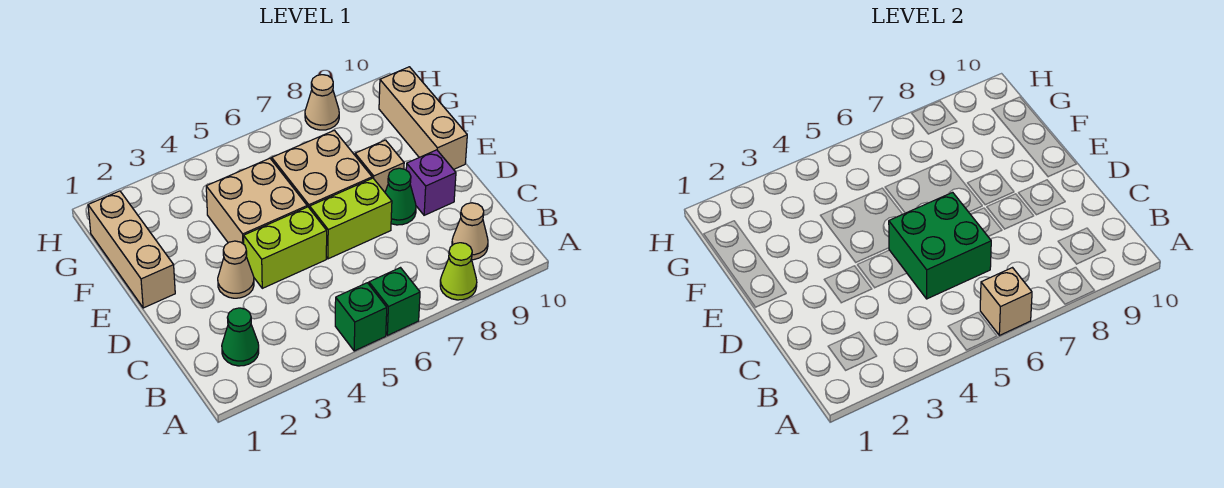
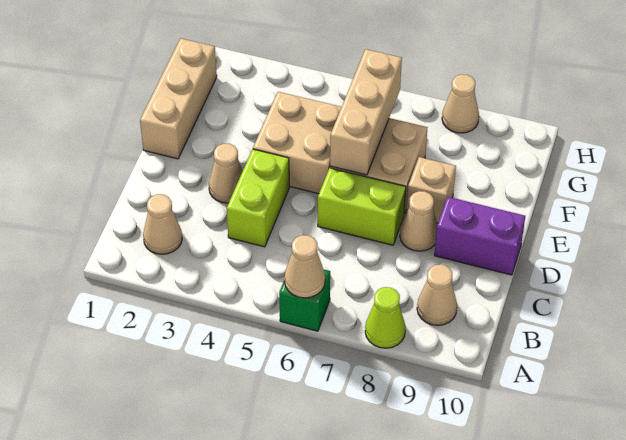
green 1x1 brick [335,283,387,351] -> none
tan 1x1 brick [980,268,1032,335] -> tan 1x1 cone [284,235,325,298]
green 1x1 cone [222,308,259,366] -> tan 1x1 cone [143,194,182,254]
green 2x2 brick [889,192,991,299] -> none
lime 1x2 brick [244,207,327,288] -> lime 1x2 brick turned to [227,149,289,247]
green 1x1 cone [385,168,416,225] -> tan 1x1 cone [400,191,437,251]
purple 1x1 brick [406,150,456,215] -> purple 1x2 brick [434,197,525,275]
tan 1x3 brick [379,67,467,170] -> tan 1x3 brick moved to [330,49,402,175]

